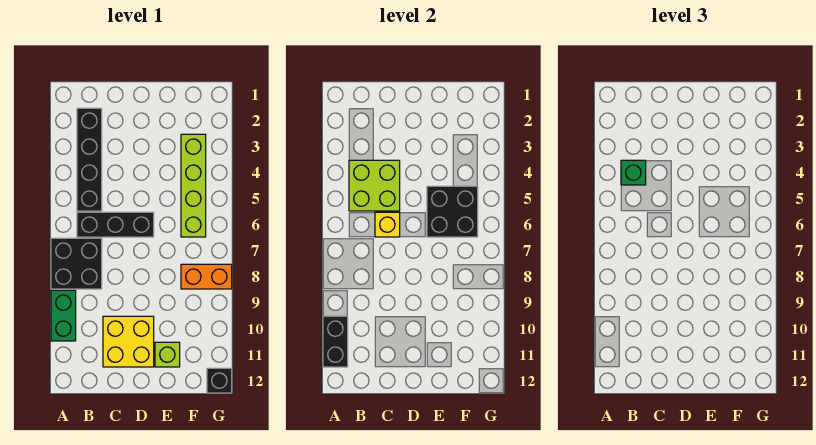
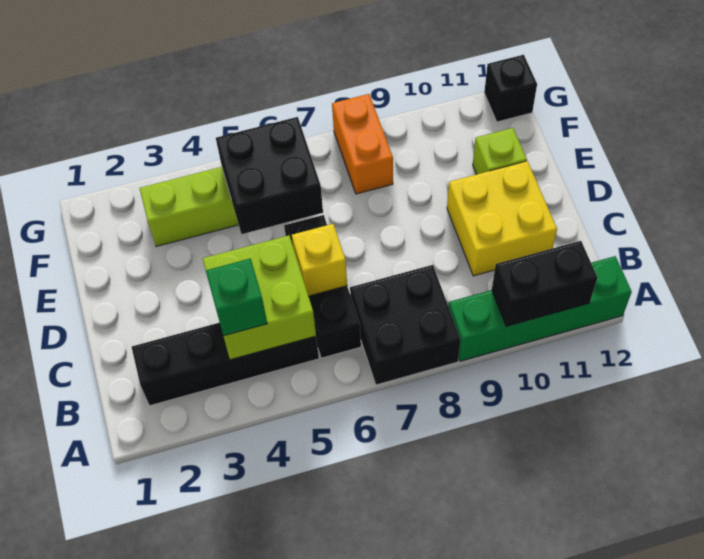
green 1x2 brick [51,290,76,341] -> green 1x4 brick [449,256,632,361]

